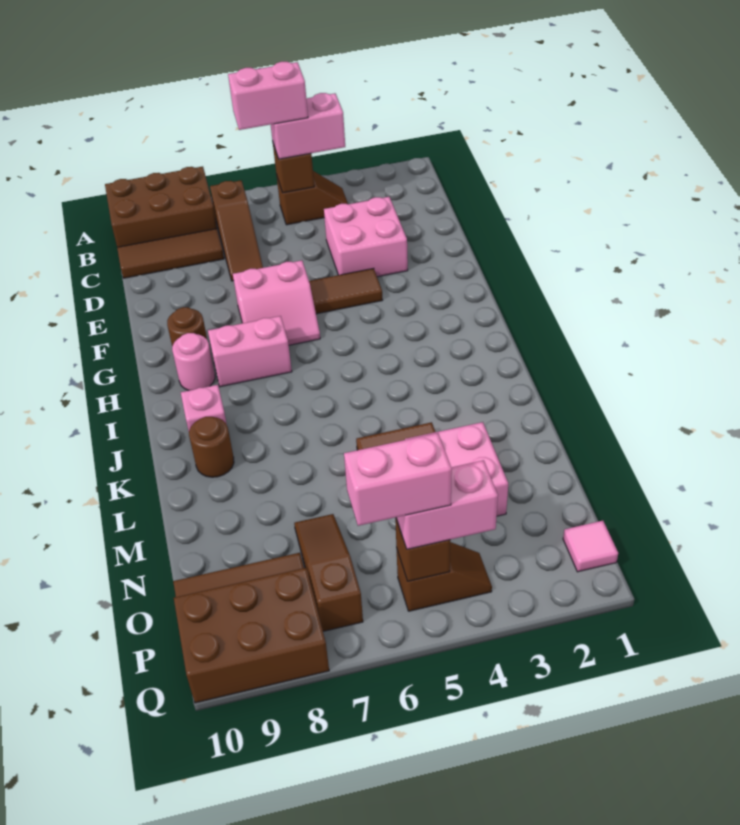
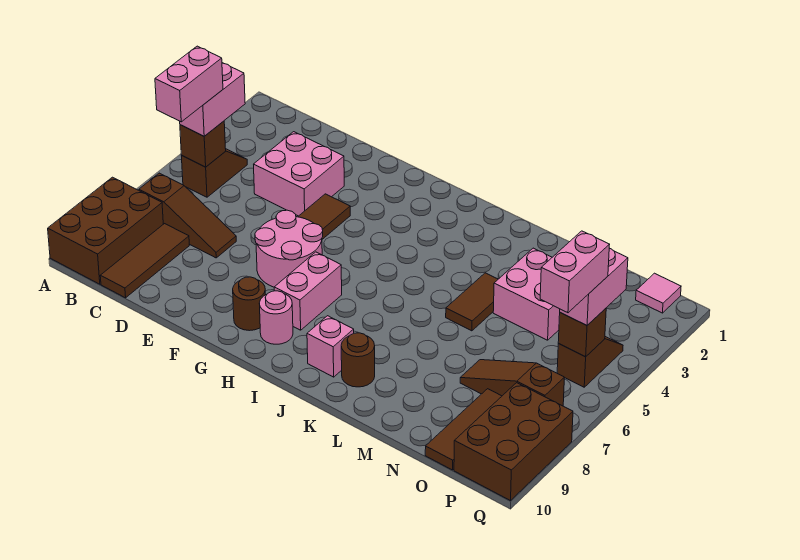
pink 2x2 slope [233,260,320,345] -> pink 2x2 round brick [255,210,323,287]

